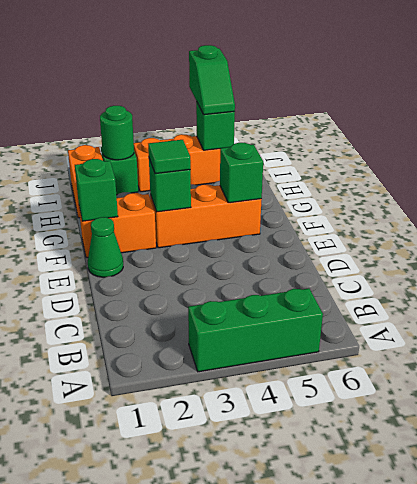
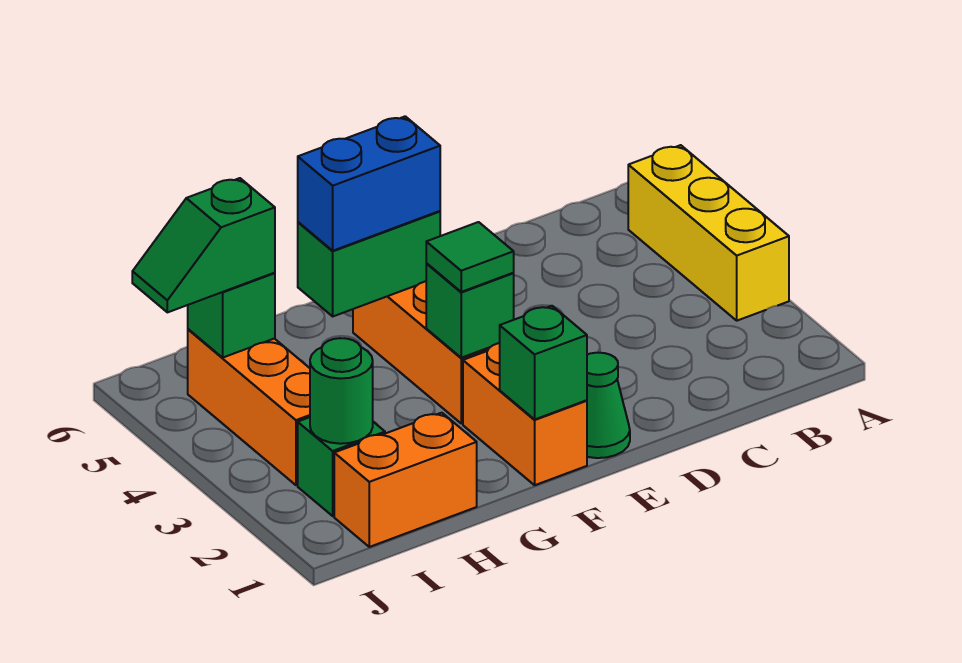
green 1x3 brick [188,288,323,372] -> yellow 1x3 brick [628,145,789,321]
green 1x1 brick [220,143,263,203] -> green 1x2 brick [298,211,440,316]
none -> blue 1x2 brick [298,116,440,251]
green 1x2 slope [189,45,235,115] -> green 1x2 slope turned to [132,178,275,312]

